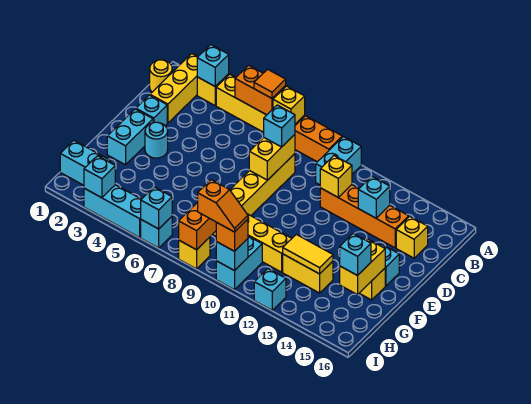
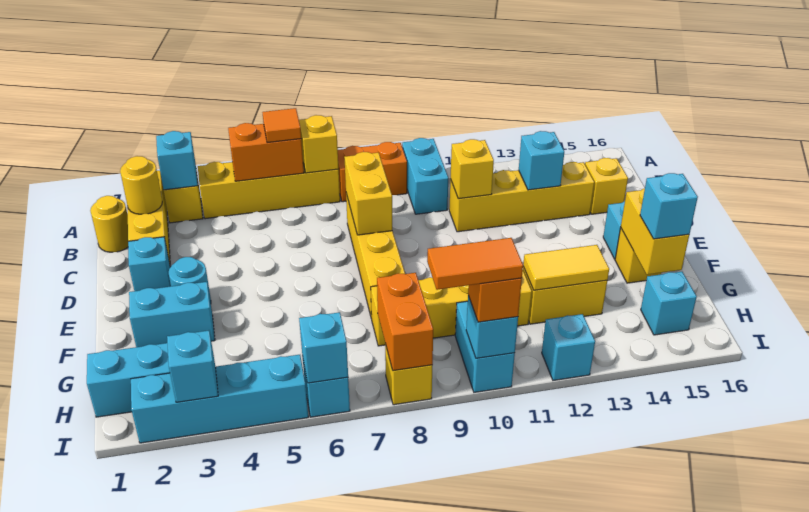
none -> yellow 1x1 round brick [120,156,162,214]
cyan 1x1 brick [264,105,295,147] -> cyan 1x1 brick moved to [641,272,697,335]
orange 1x4 brick [320,185,409,248] -> yellow 1x4 brick [449,162,594,232]
cyan 1x2 brick [107,109,153,165] -> cyan 1x2 brick turned to [129,282,215,347]
cyan 1x3 brick [84,185,141,238] -> cyan 1x4 brick [131,355,308,443]
orange 1x2 slope [198,180,248,232] -> orange 1x2 tile [427,238,523,290]

